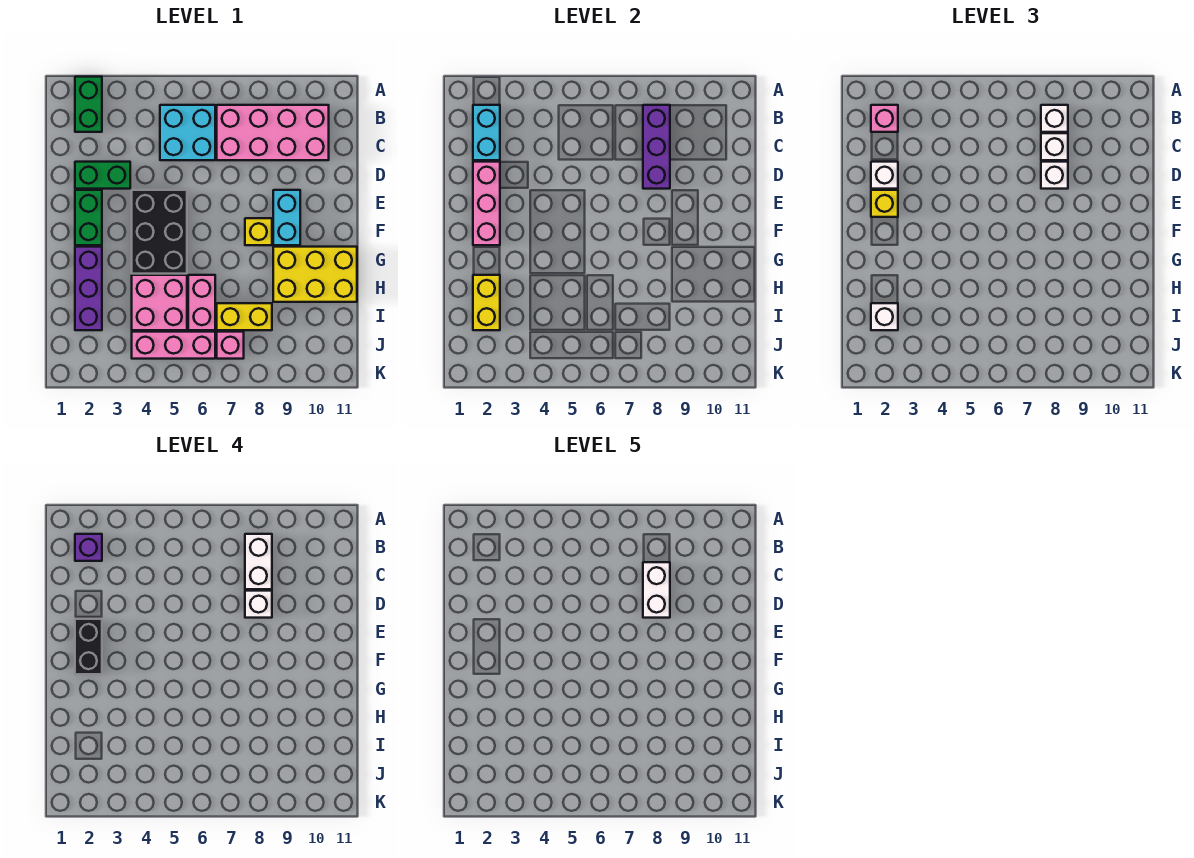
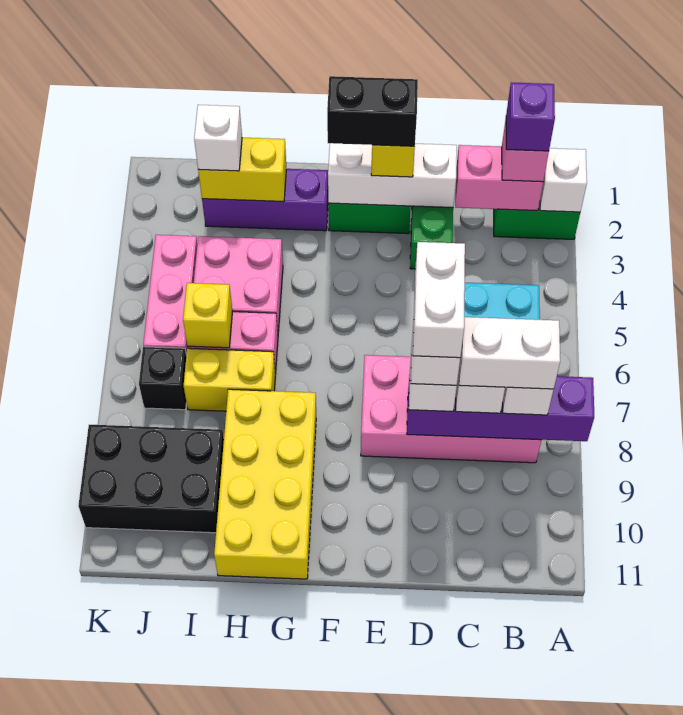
cyan 1x2 brick [473,105,500,160] -> pink 1x2 brick [455,145,543,211]
pink 2x4 brick [217,105,329,160] -> pink 2x4 brick turned to [361,355,541,463]
purple 1x3 brick [643,105,670,189] -> purple 1x4 brick [407,374,594,441]
white 1x2 brick [643,562,670,618] -> white 1x2 brick turned to [413,242,465,358]
pink 1x3 brick [473,162,500,245] -> white 1x3 brick [328,143,457,208]
white 1x1 brick [871,162,898,189] -> white 1x1 brick moved to [540,148,587,212]
black 2x3 brick [132,190,187,274] -> black 2x3 brick moved to [78,425,224,533]
cyan 1x2 brick [273,190,300,245] -> none
yellow 1x1 brick [245,218,272,245] -> yellow 1x1 brick moved to [183,283,233,348]
yellow 2x3 brick [273,247,357,302] -> yellow 2x4 brick [214,389,316,579]
yellow 1x2 brick [217,303,272,330] -> yellow 1x2 brick turned to [184,348,275,411]
pink 1x1 brick [217,332,244,359] -> black 1x1 brick [139,347,186,410]

